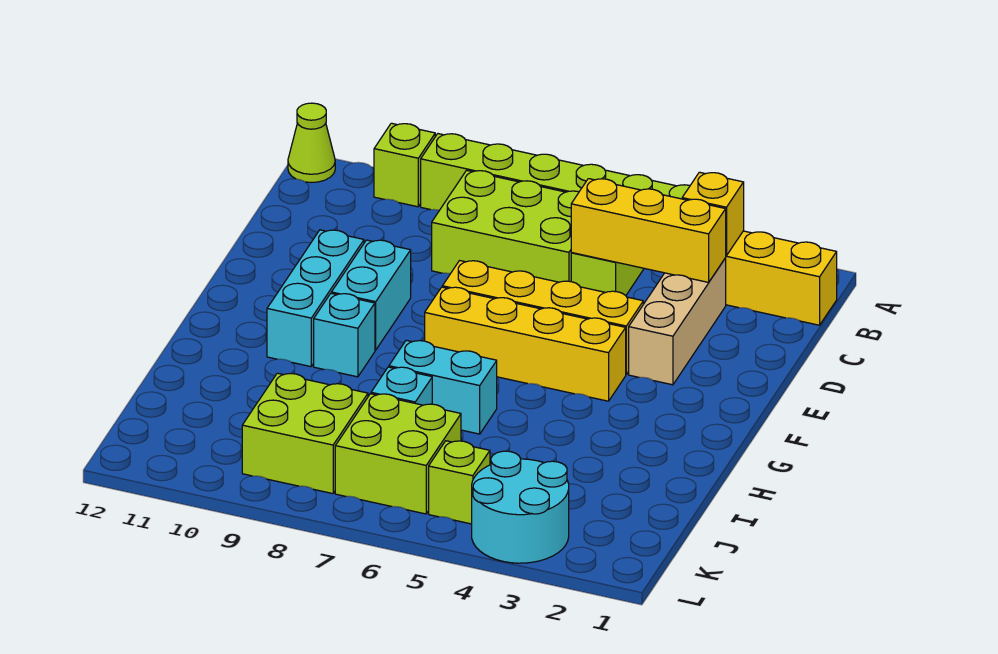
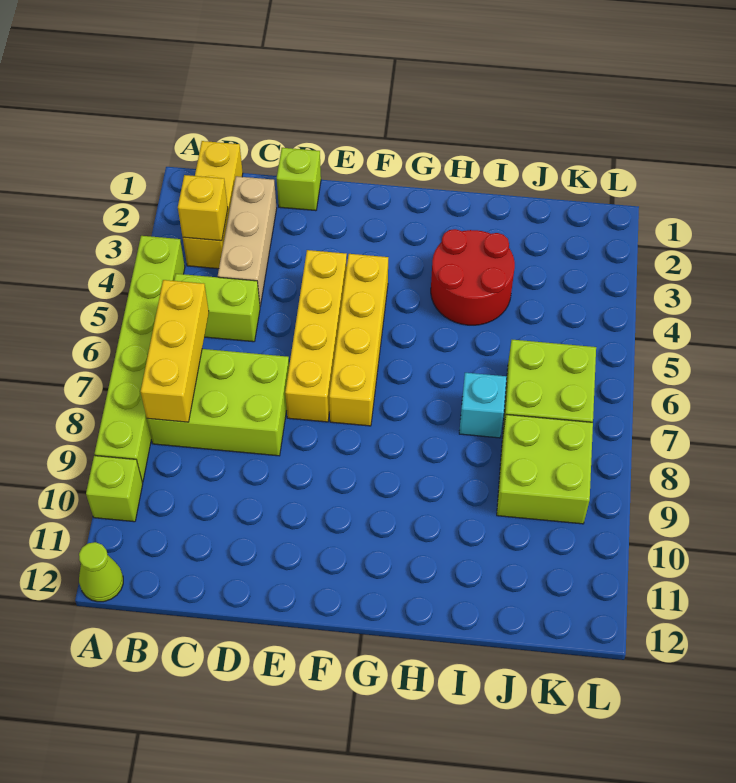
lime 2x3 brick [432,170,579,282] -> lime 2x3 brick turned to [147,349,289,456]
tan 1x3 brick [629,258,726,385] -> tan 1x3 brick turned to [218,176,277,306]
yellow 1x3 brick [571,179,726,282] -> yellow 1x3 brick moved to [141,280,209,422]
cyan 1x2 brick [331,240,411,350] -> none
cyan 1x3 brick [267,230,364,367] -> none
cyan 1x1 brick [314,293,375,377] -> none
none -> red 2x2 round brick [431,229,515,325]
cyan 1x2 brick [389,340,497,434] -> none
cyan 2x2 round brick [472,451,569,563] -> none
lime 1x1 brick [429,441,490,524] -> lime 1x1 brick moved to [277,148,321,211]

